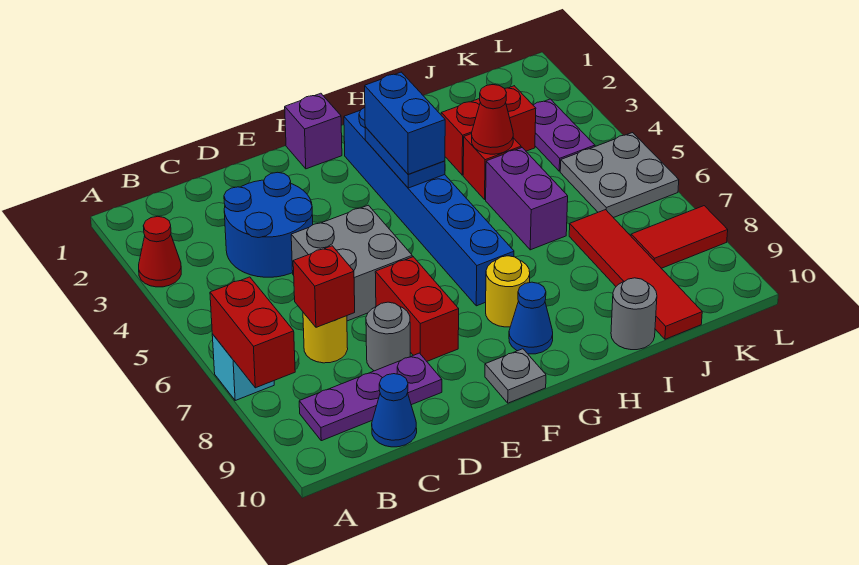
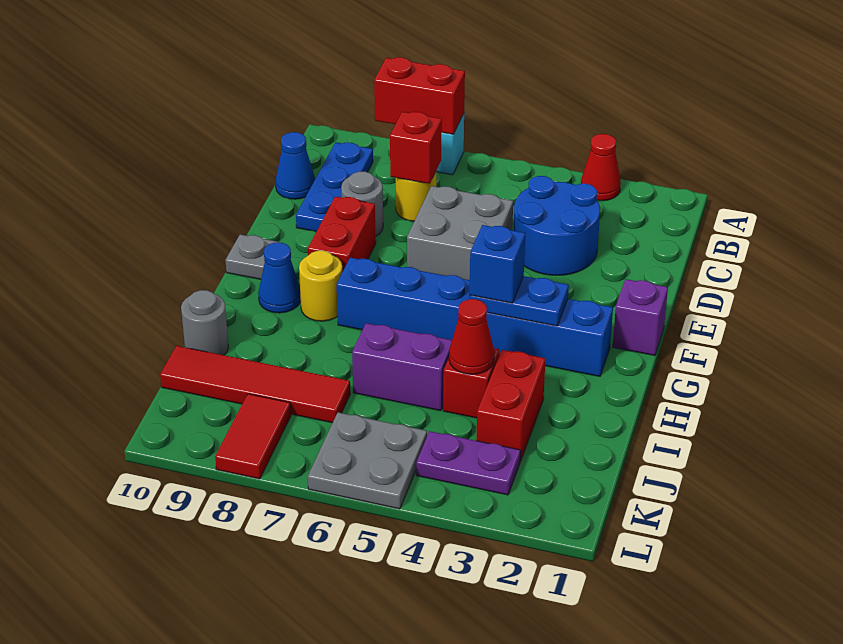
purple 1x3 plate [299,353,442,441] -> blue 1x3 plate [296,142,373,232]
red 1x2 brick [375,257,459,361] -> red 1x2 brick turned to [308,196,376,272]
blue 1x2 brick [365,72,445,174] -> blue 1x1 brick [469,225,525,303]

